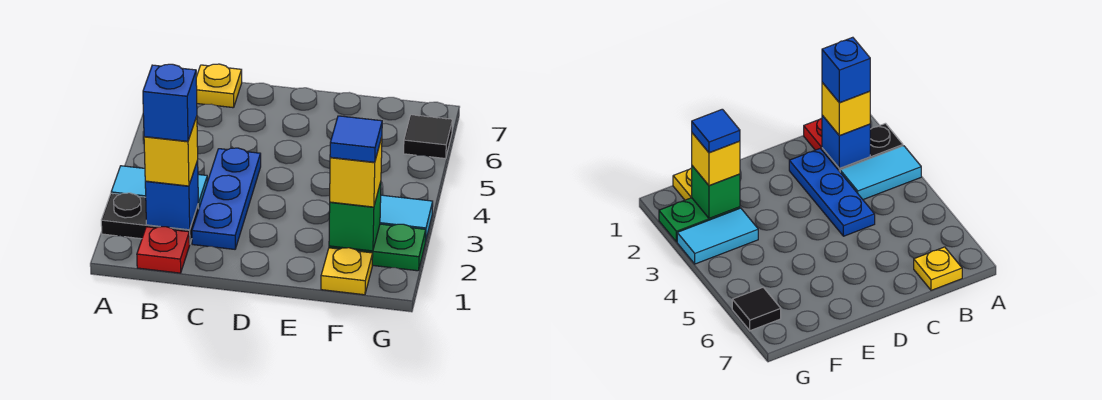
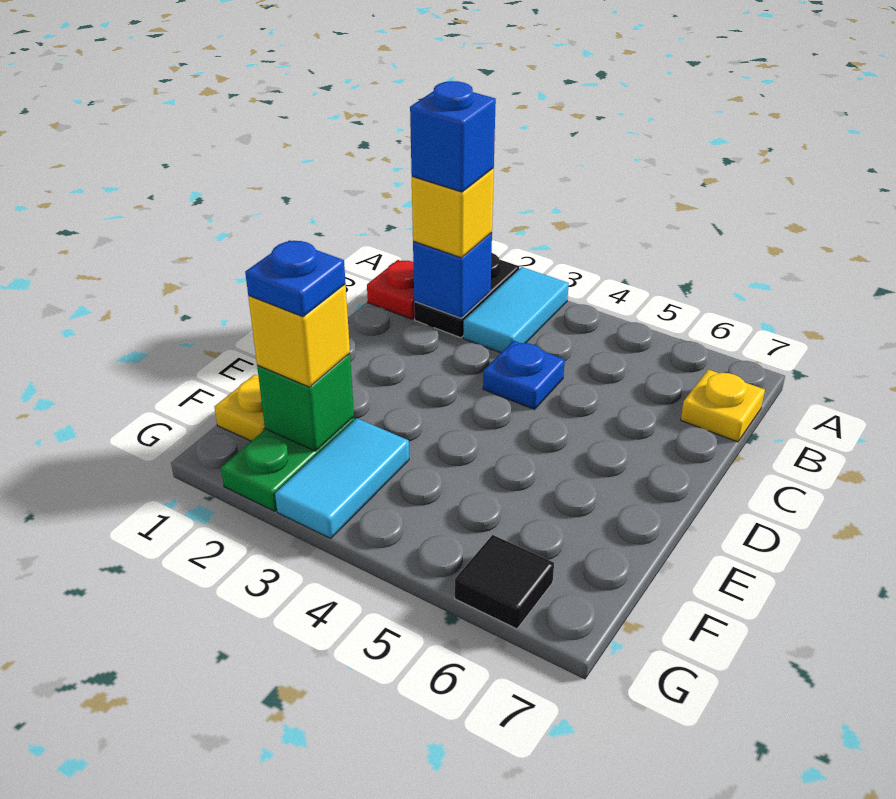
blue 1x3 plate [192,148,261,249] -> blue 1x1 plate [483,341,565,410]
blue 1x1 tile [330,116,382,162] -> blue 1x1 plate [245,240,346,317]

